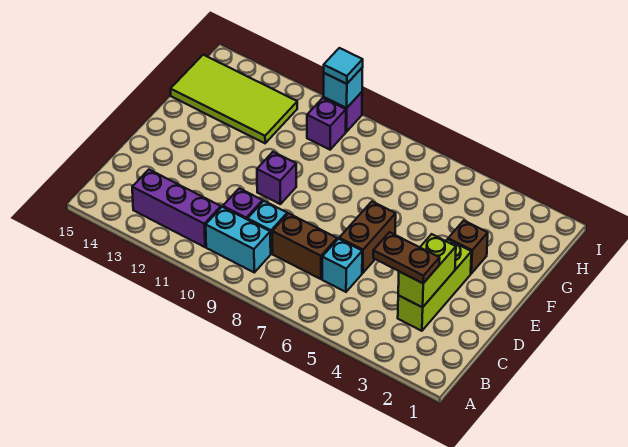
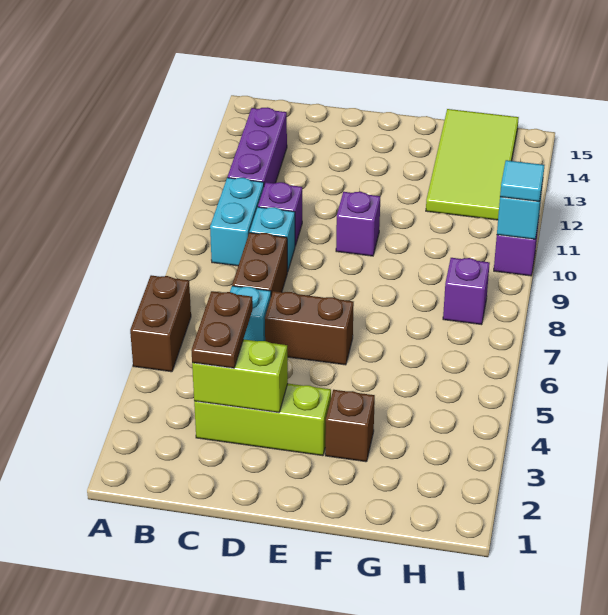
none -> brown 1x2 brick [130,275,191,372]
purple 1x1 brick [307,98,346,150] -> purple 1x1 brick moved to [443,258,490,325]

